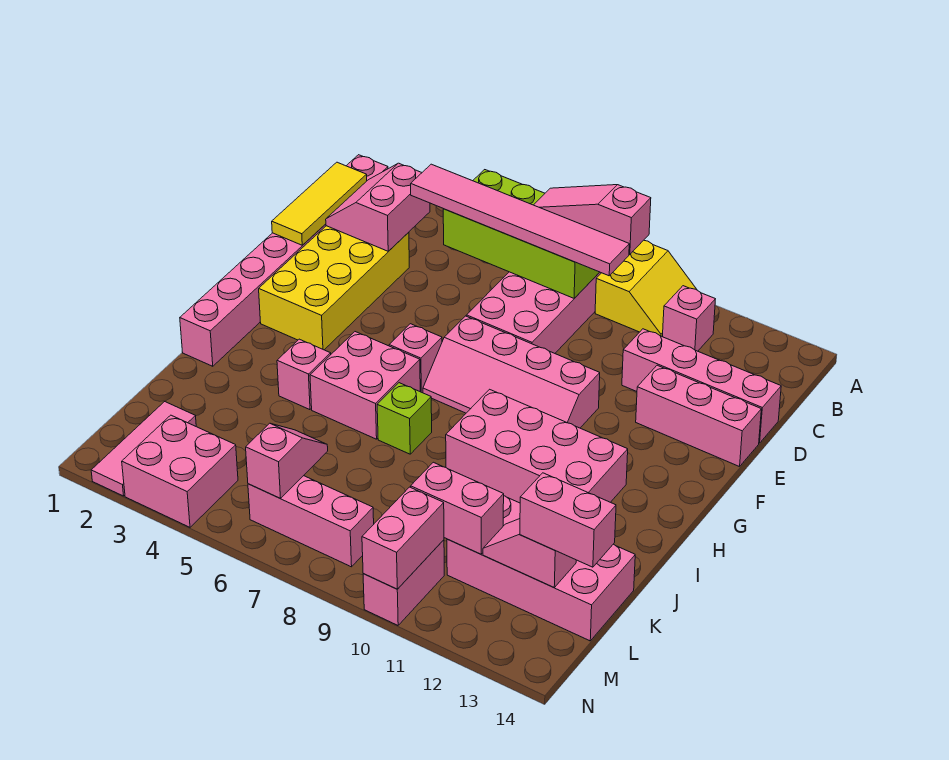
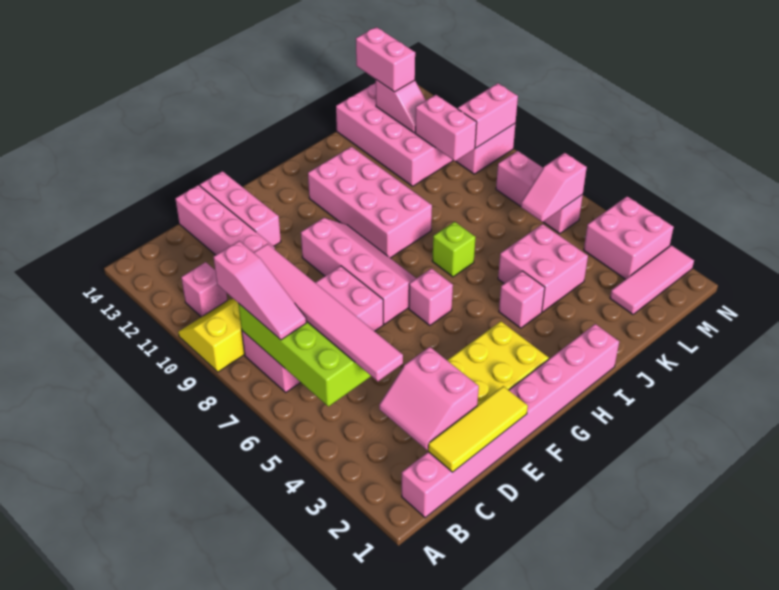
pink 2x2 slope [326,163,430,251] -> pink 2x2 slope turned to [379,347,479,450]
pink 2x2 brick [310,332,420,439] -> pink 2x2 brick moved to [498,224,588,312]

